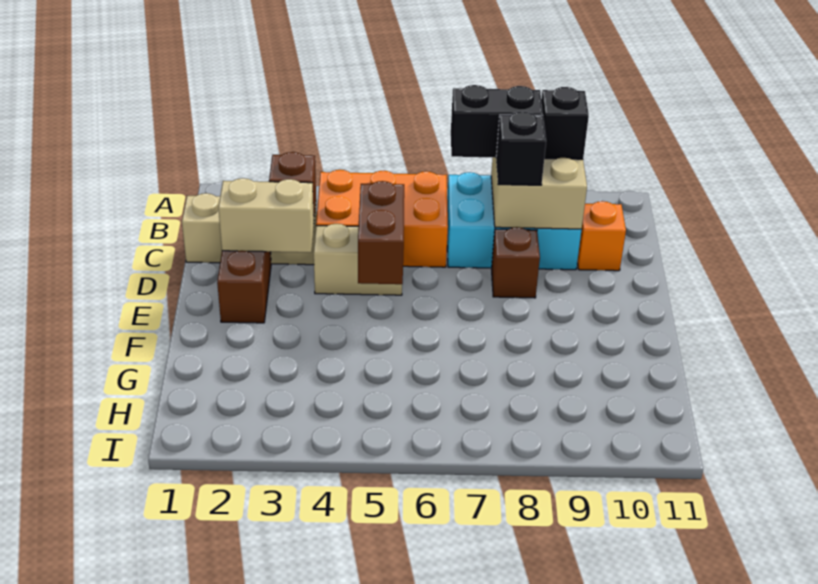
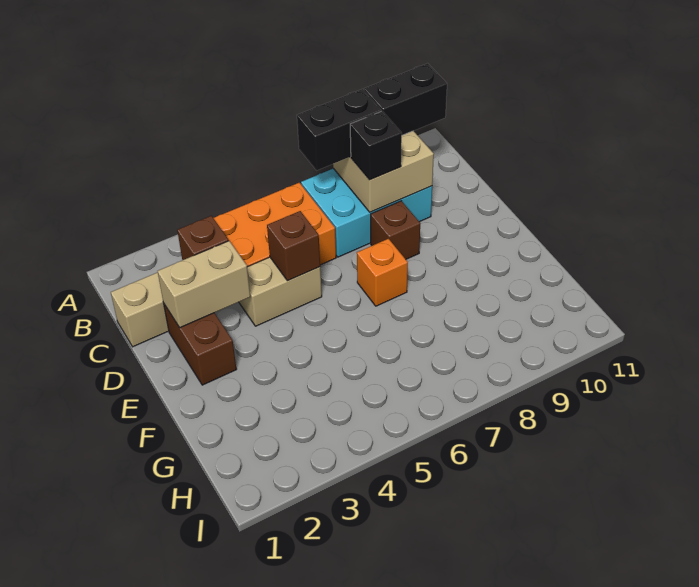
black 1x1 brick [541,87,589,159] -> black 1x2 brick [364,63,447,135]
orange 1x1 brick [577,201,626,271] -> orange 1x1 brick moved to [357,239,408,306]
brown 1x2 brick [358,181,404,284] -> brown 1x1 brick [267,211,320,281]

